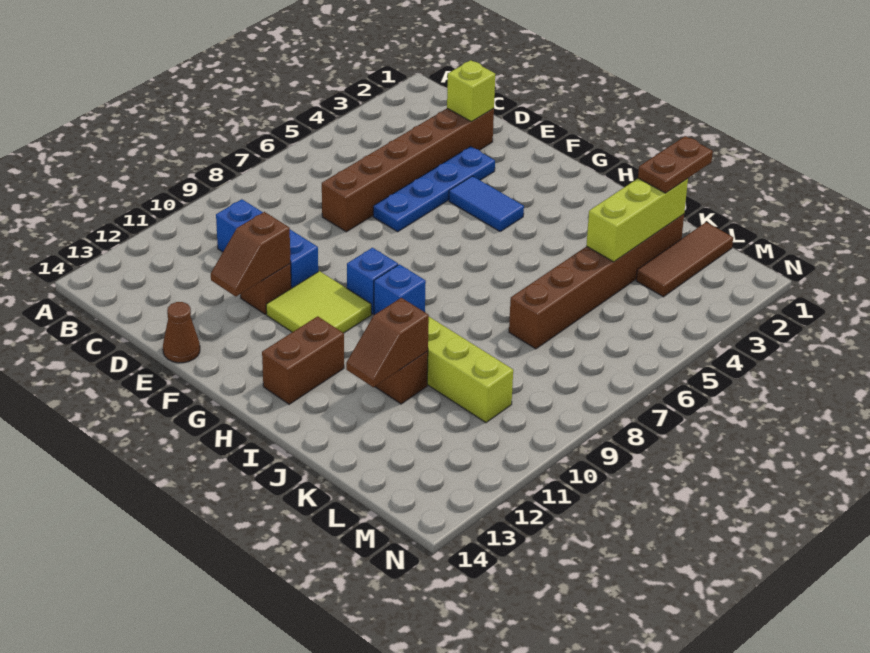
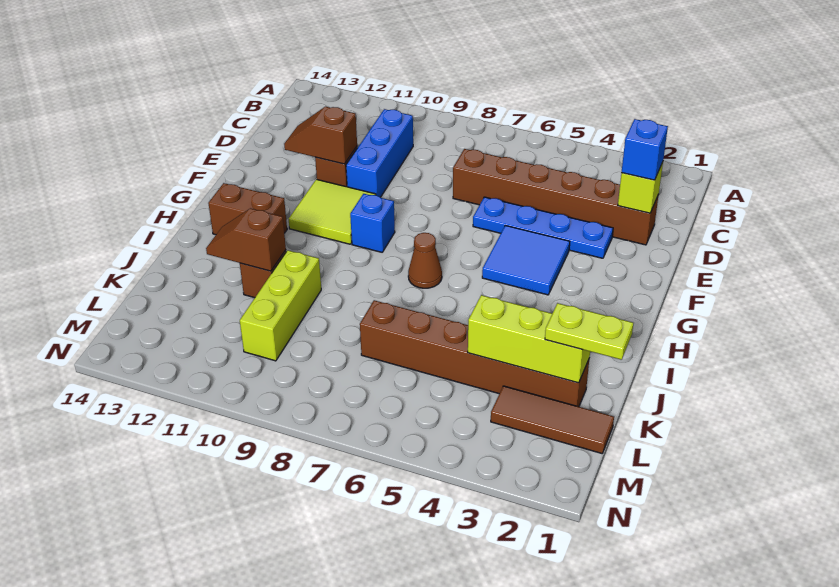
brown 1x1 cone [163,302,200,363] -> brown 1x1 cone moved to [408,233,442,288]
blue 1x2 tile [449,176,524,231] -> blue 2x2 tile [482,226,570,295]
blue 1x1 brick [374,264,426,315] -> blue 1x1 brick moved to [622,119,668,180]
brown 1x2 plate [638,136,713,193] -> lime 1x2 plate [545,303,633,360]

